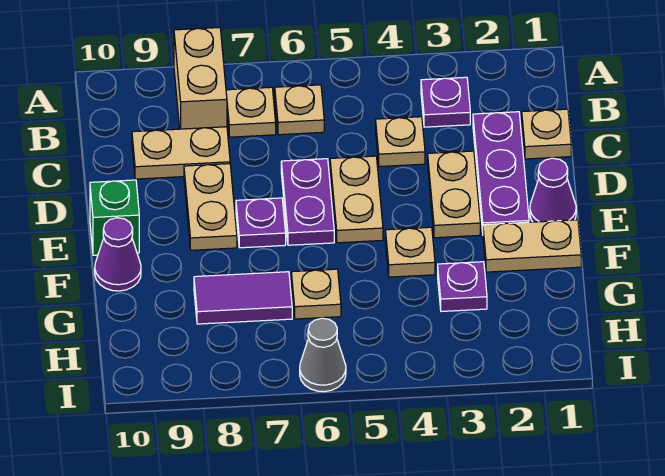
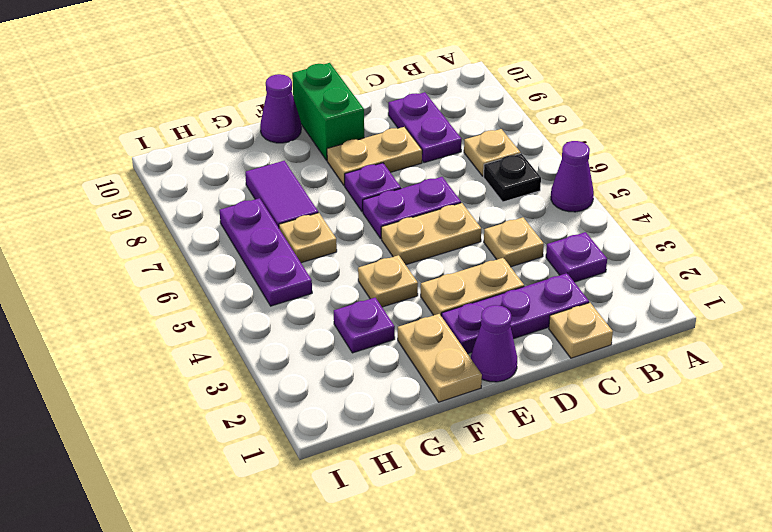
none -> purple 1x1 cone [551,141,594,212]
tan 1x2 brick [174,28,227,129] -> none
tan 1x1 plate [275,85,324,135] -> black 1x1 plate [483,153,541,202]
tan 1x2 plate [132,127,230,179] -> purple 1x2 plate [388,92,462,163]
green 1x1 brick [90,180,139,255] -> green 1x2 brick [292,63,364,160]
none -> purple 1x3 plate [220,198,312,306]
grey 1x1 cone [300,318,346,392] -> none

